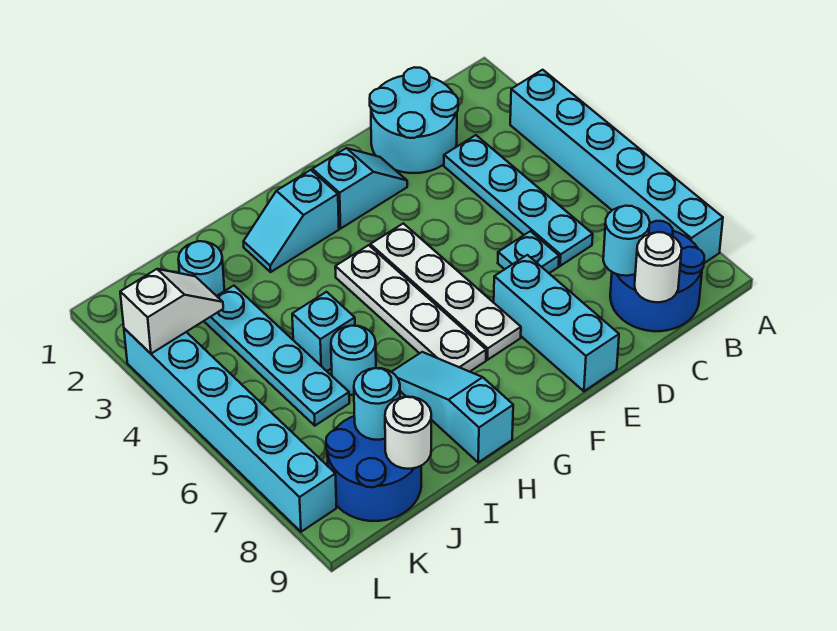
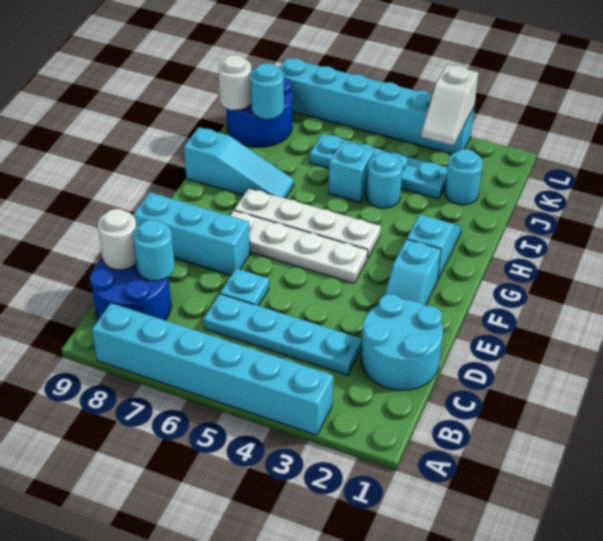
cyan 1x1 round brick [331,326,376,395] -> cyan 1x1 round brick moved to [367,152,402,208]

